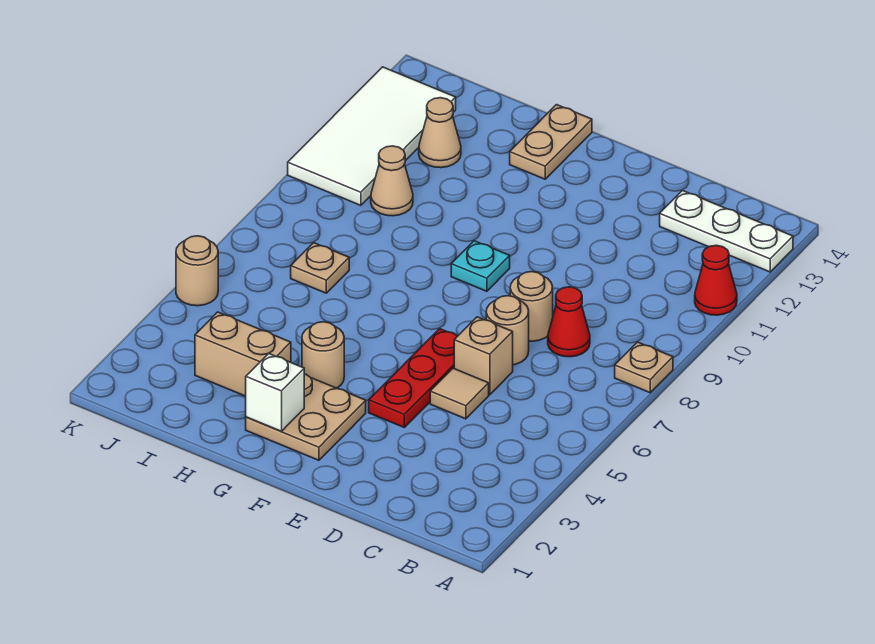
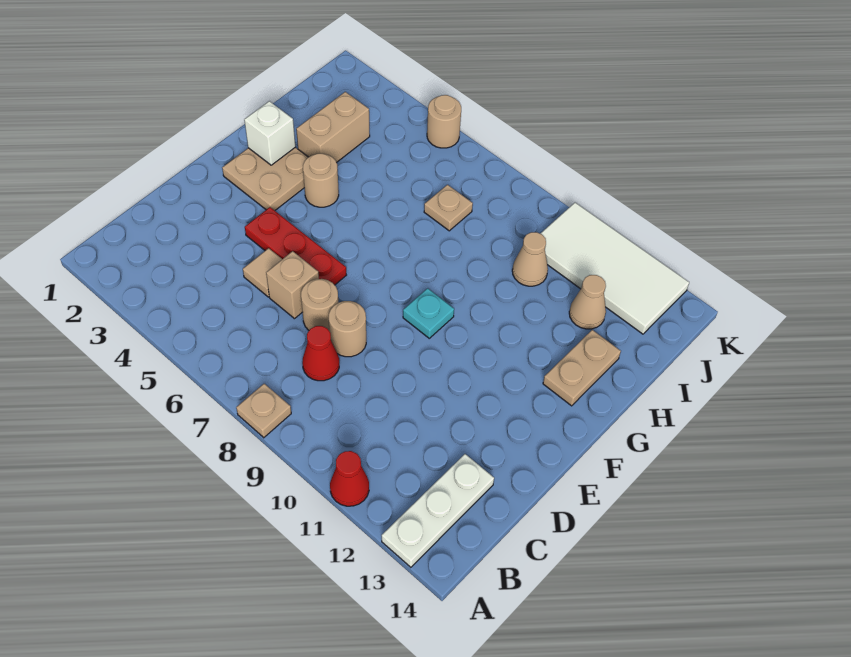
tan 1x2 plate [510,105,592,179] -> tan 1x2 plate turned to [543,330,621,406]

